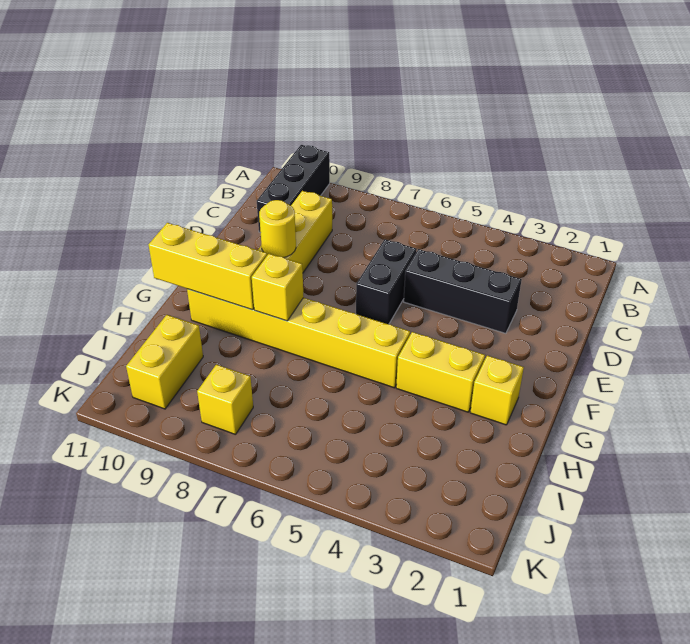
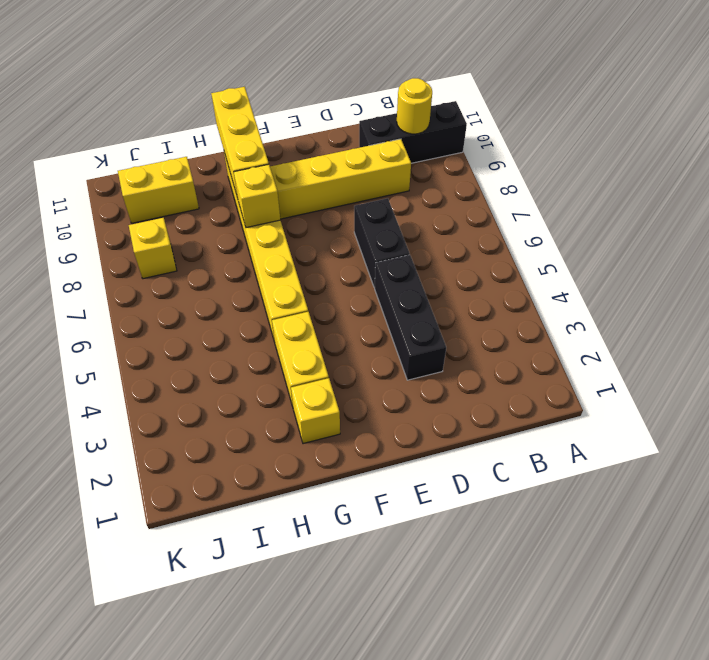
black 1x2 brick [356,239,417,324] -> black 1x2 brick turned to [354,198,410,287]
yellow 1x1 round brick [259,200,296,258] -> yellow 1x1 round brick moved to [397,78,432,134]

